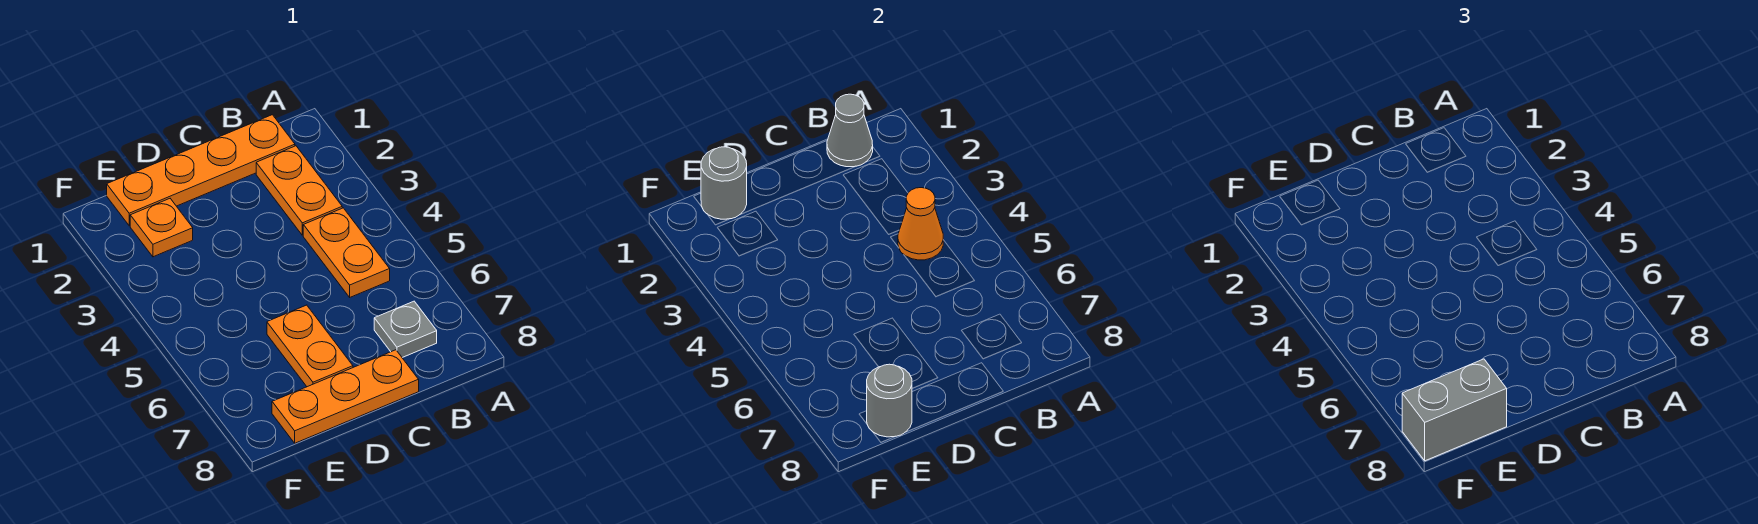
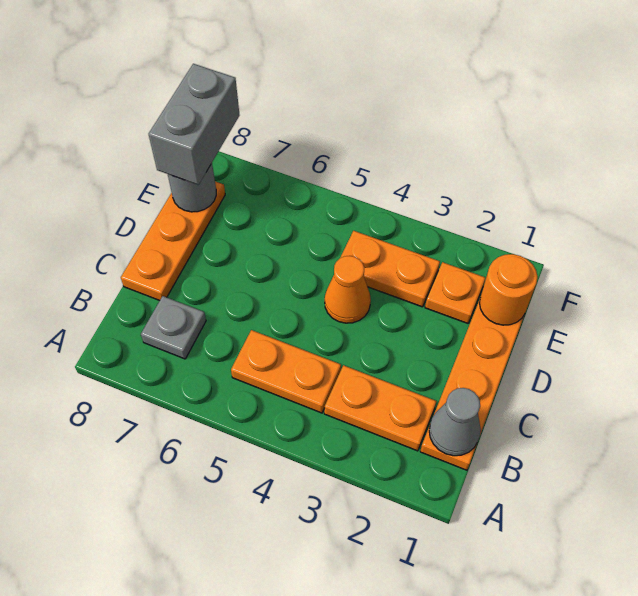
orange 1x1 cone [898,188,943,260] -> orange 1x1 cone moved to [325,256,371,323]
orange 1x2 plate [267,305,353,387] -> orange 1x2 plate moved to [340,231,440,307]
grey 1x1 round brick [701,147,747,219] -> orange 1x1 round brick [480,254,538,325]

